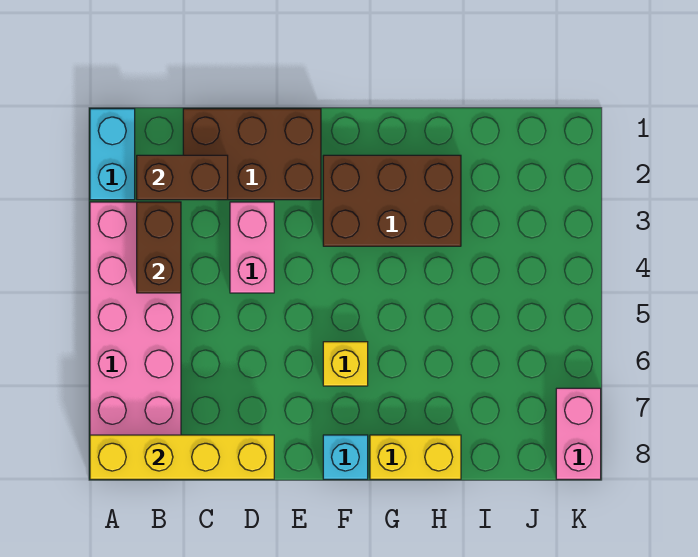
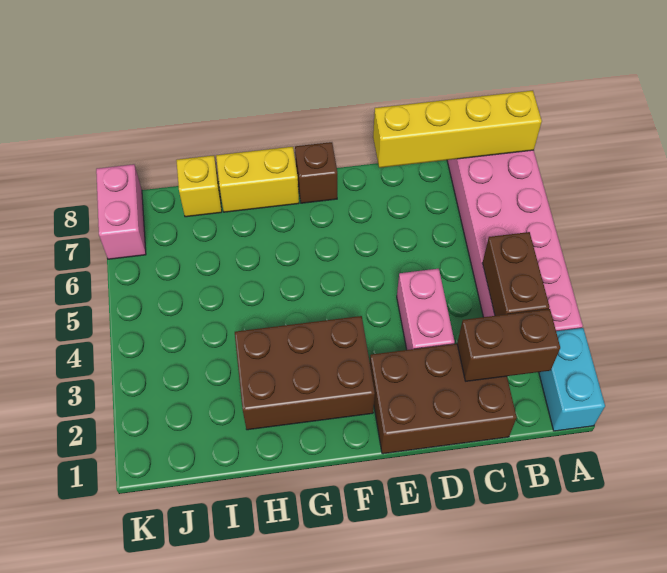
yellow 1x1 brick [323,342,368,386] -> yellow 1x1 brick moved to [176,155,222,217]
cyan 1x1 brick [323,435,368,479] -> brown 1x1 brick [295,142,337,203]

